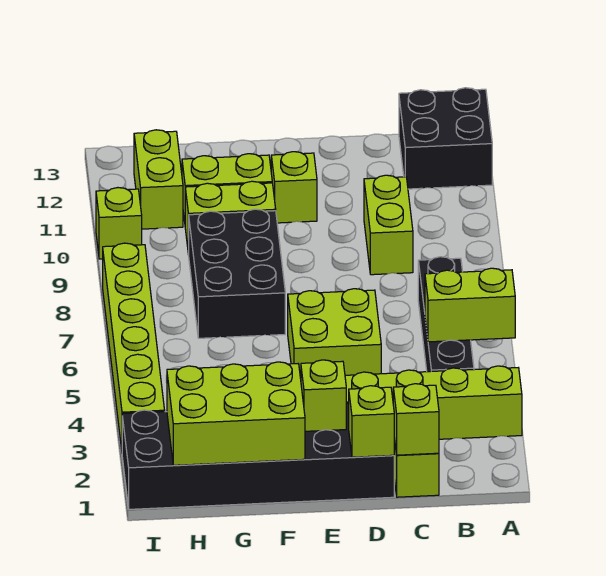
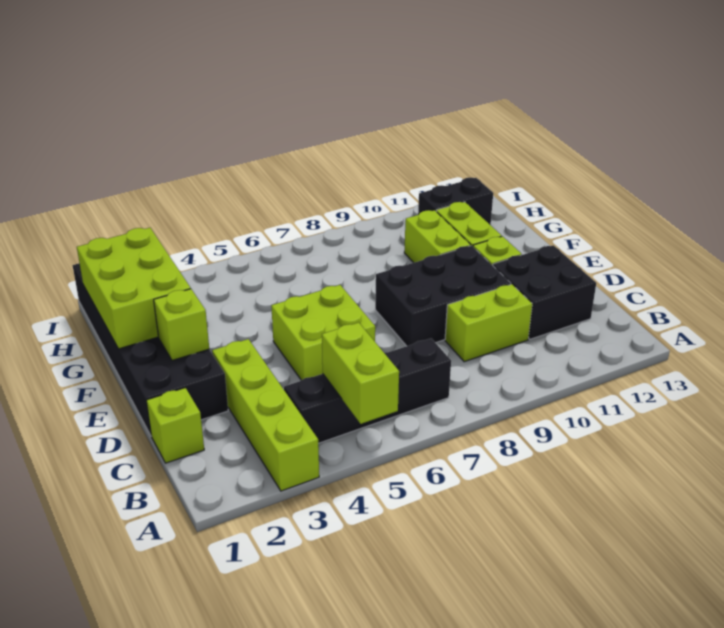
black 2x2 brick [399,88,492,189] -> black 2x2 brick moved to [493,245,596,339]
lime 1x1 brick [393,384,439,455] -> none
lime 1x1 brick [349,386,394,457] -> none
black 2x3 brick [189,209,285,338] -> black 2x3 brick moved to [375,246,511,346]
lime 1x2 brick [134,130,183,229] -> black 1x2 brick [418,178,493,225]
lime 1x6 brick [103,243,165,449] -> none
lime 1x1 brick [96,188,142,259] -> none

